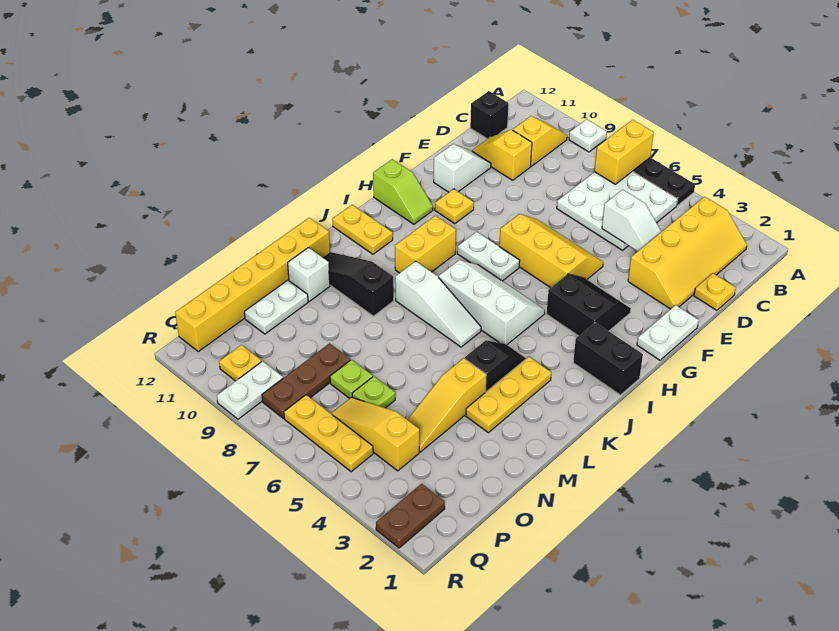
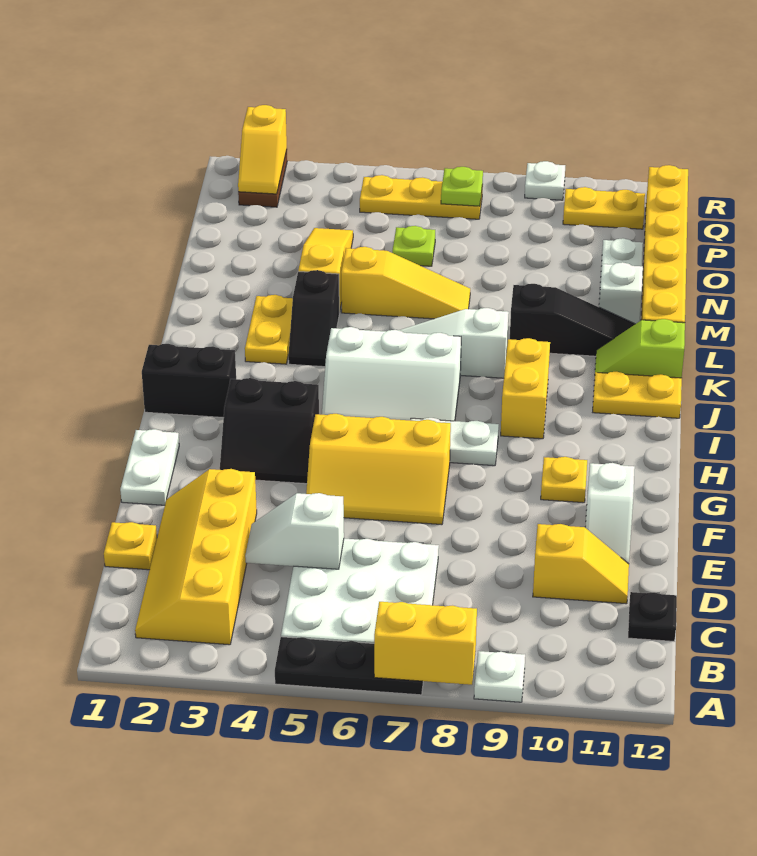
yellow 1x2 brick [594,120,654,184] -> yellow 1x2 brick turned to [374,602,477,685]
yellow 1x2 slope [513,116,567,166] -> yellow 1x2 slope moved to [238,105,287,194]
black 1x1 brick [470,91,508,139] -> black 1x1 plate [628,592,677,641]
lime 1x2 slope [373,159,433,224] -> lime 1x2 slope moved to [595,319,685,378]
yellow 1x3 plate [466,357,551,433] -> yellow 1x2 plate [245,295,293,364]
lime 1x1 plate [330,360,373,398] -> lime 1x1 plate moved to [441,167,483,206]
brown 1x3 plate [262,343,350,418] -> none
yellow 1x3 slope [331,397,419,471] -> yellow 1x3 slope moved to [341,247,470,319]
white 1x2 plate [217,361,283,419] -> white 1x1 plate [525,161,565,200]
yellow 1x1 plate [219,345,262,381] -> yellow 1x2 plate [563,187,645,229]

